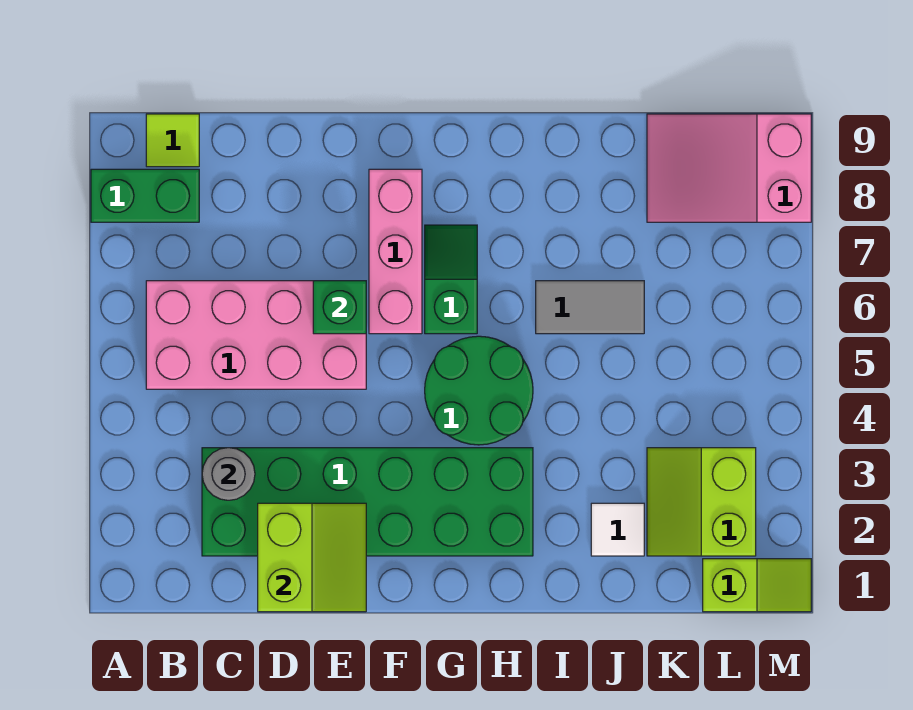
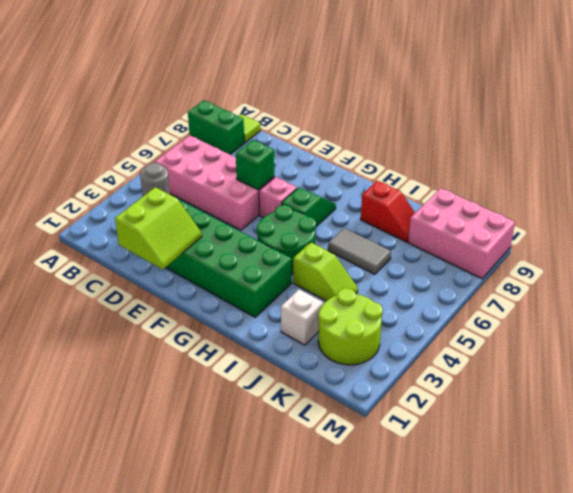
pink 1x3 brick [369,169,422,334] -> pink 1x1 brick [259,177,297,218]
none -> red 1x2 slope [361,181,415,242]
white 1x1 tile [591,503,644,556] -> white 1x1 brick [281,289,323,345]
lime 2x2 slope [647,448,756,556] -> lime 2x2 round brick [318,288,383,365]
pink 2x3 slope [647,114,811,222] -> pink 2x3 brick [408,188,515,279]
lime 1x2 slope [703,559,811,612] -> lime 1x2 slope moved to [293,242,358,301]

